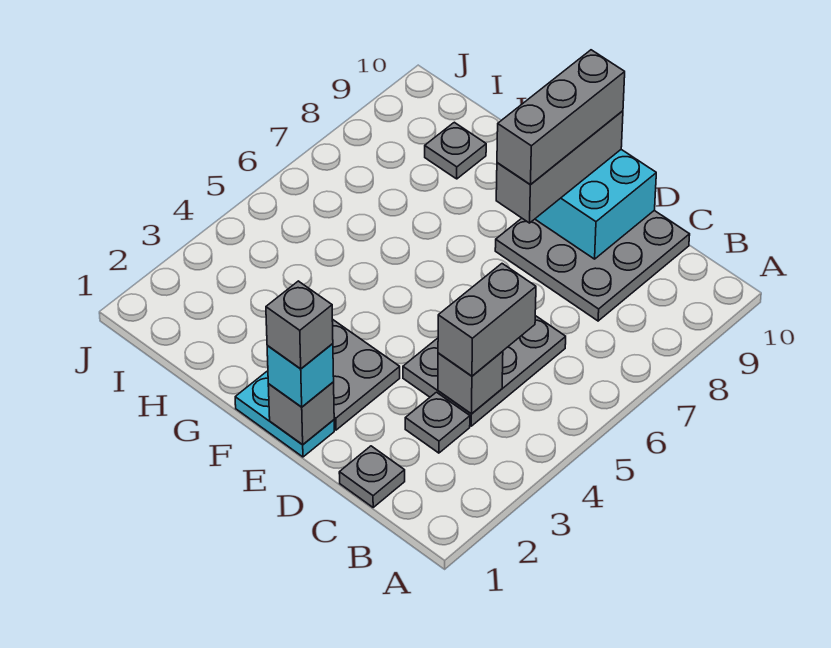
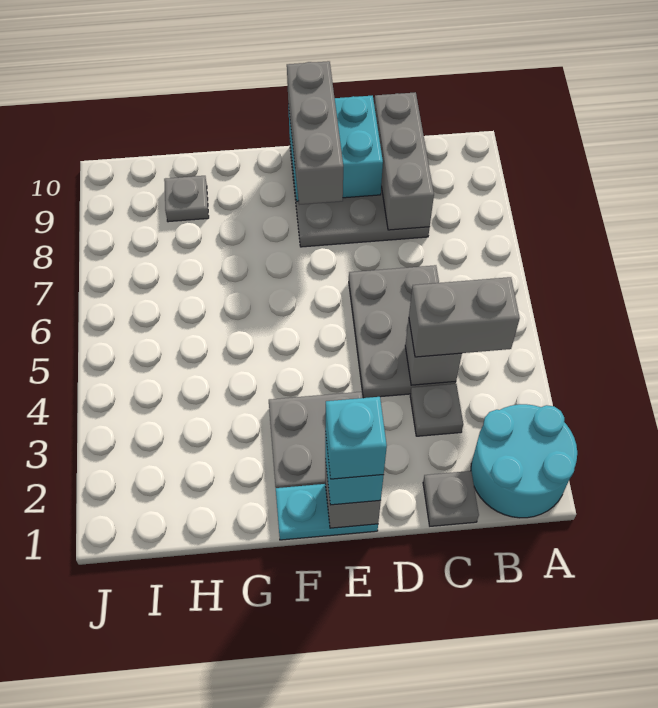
none -> cyan 2x2 round brick [471,404,577,518]
grey 1x2 brick [438,264,536,376] -> grey 1x2 brick turned to [409,277,520,357]
grey 1x1 brick [266,281,333,369] -> cyan 1x1 brick [325,397,387,479]
grey 1x3 brick [497,50,625,185] -> grey 1x3 brick moved to [374,92,434,230]

